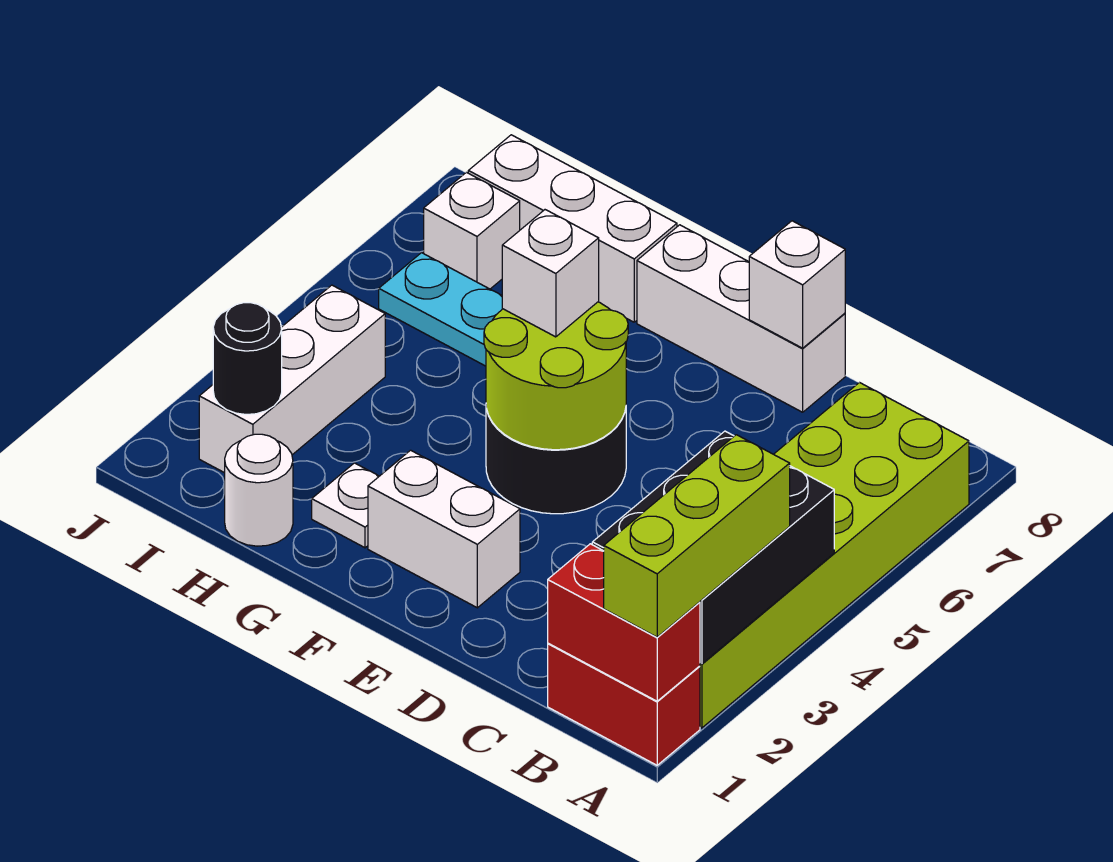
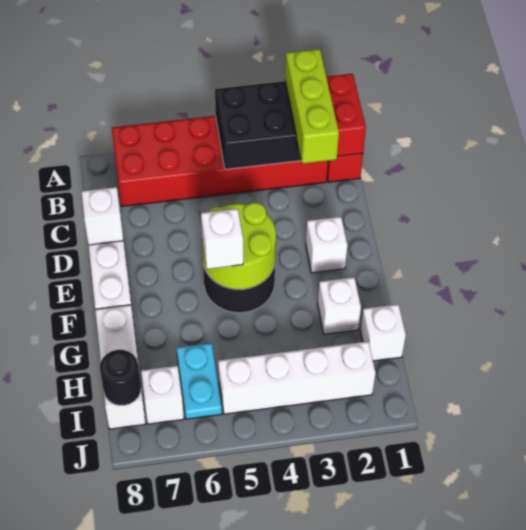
lime 1x3 brick [604,435,790,637] -> lime 1x3 brick turned to [285,49,339,164]
lime 2x6 brick [700,383,969,728] -> red 2x6 brick [112,116,328,206]
white 1x2 brick [368,450,520,608] -> white 1x1 brick [306,217,347,273]
white 1x1 plate [312,463,379,548] -> white 1x1 brick [318,277,361,334]
white 1x1 round brick [225,434,293,546] -> white 1x1 brick [360,304,406,361]
white 1x3 brick [199,285,385,473] -> white 1x4 brick [218,342,375,414]
black 1x1 round brick [213,303,282,414] -> black 1x1 round brick moved to [100,350,141,405]

